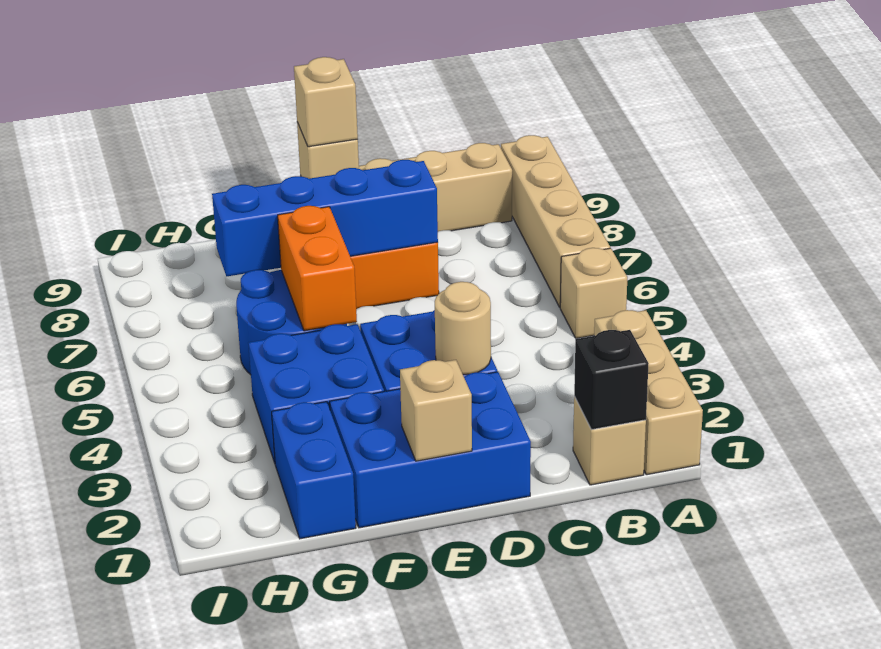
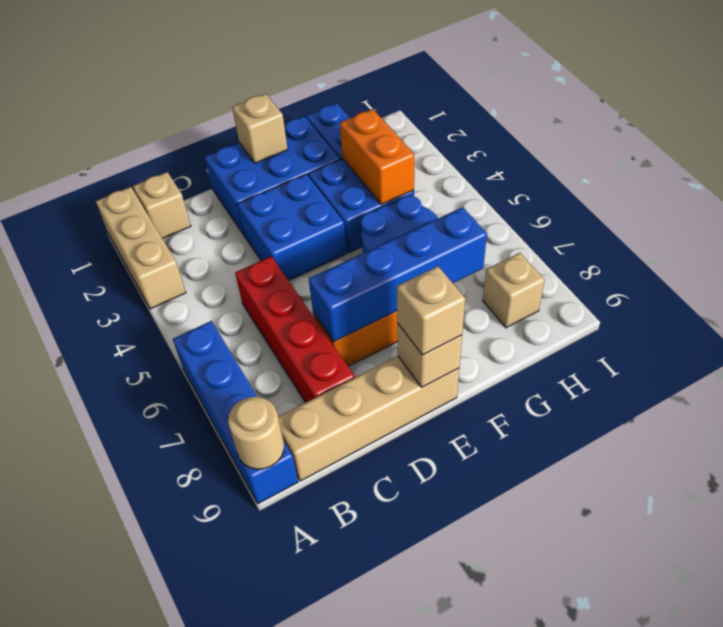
tan 1x1 brick [560,248,627,339] -> tan 1x1 brick moved to [483,253,545,328]
tan 1x4 brick [501,135,610,307] -> blue 1x4 brick [173,321,298,504]
black 1x1 brick [574,330,649,430] -> none
none -> red 1x4 brick [235,256,355,403]
tan 1x1 round brick [435,282,491,375] -> tan 1x1 round brick moved to [228,397,284,469]
orange 1x2 brick [278,206,357,331] -> orange 1x2 brick moved to [340,109,414,205]

